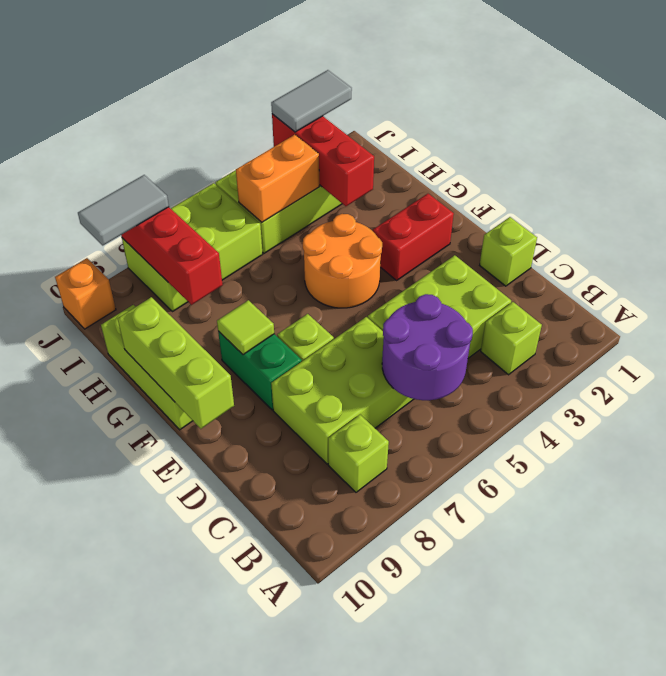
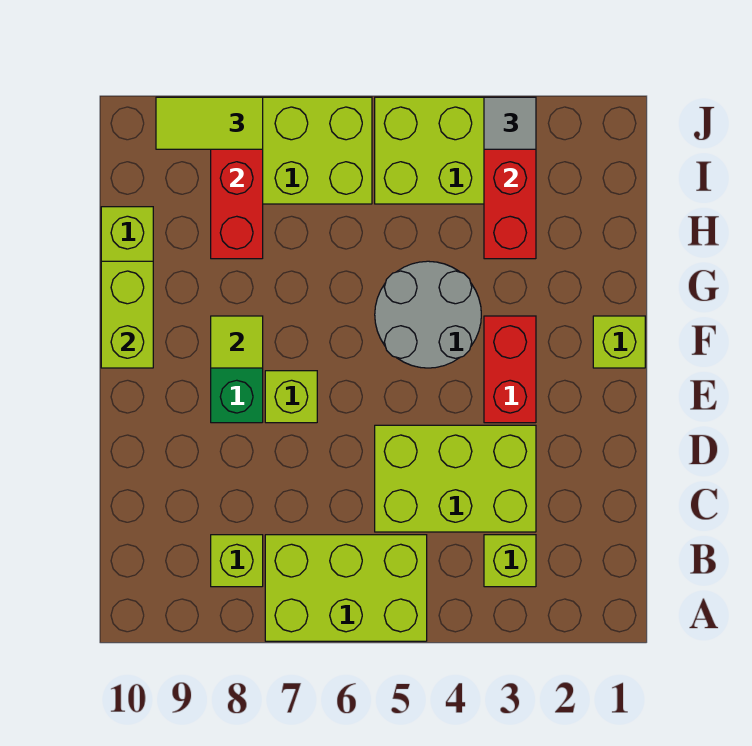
purple 2x2 round brick [382,294,473,400] -> none
lime 2x3 brick [271,317,414,464] -> lime 2x3 brick moved to [265,535,427,641]
lime 1x1 brick [480,217,537,286] -> lime 1x1 brick moved to [593,316,645,368]
lime 1x3 brick [118,297,234,429] -> lime 1x2 brick [101,261,153,368]
red 1x2 brick [373,194,454,280] -> red 1x2 brick turned to [484,316,536,423]
orange 2x2 round brick [303,214,382,308] -> grey 2x2 round brick [375,261,481,368]
orange 1x2 brick [236,135,319,222] -> none
grey 1x2 tile [271,70,352,132] -> grey 1x1 tile [484,97,536,149]
grey 1x2 tile [78,175,169,245] -> lime 1x2 tile [156,97,263,149]
orange 1x1 brick [55,258,116,329] -> none

